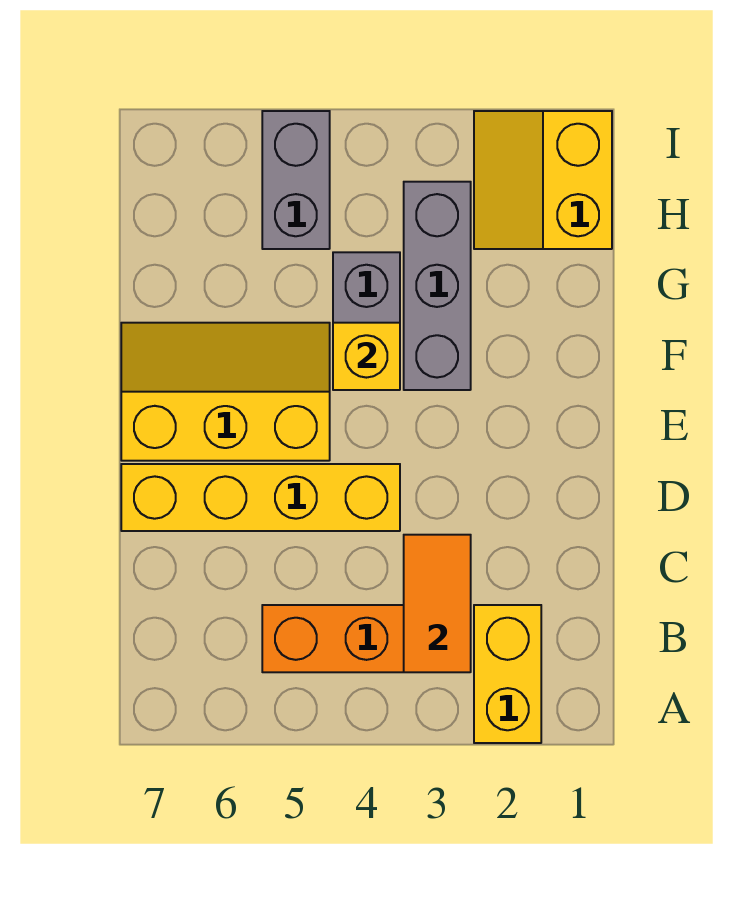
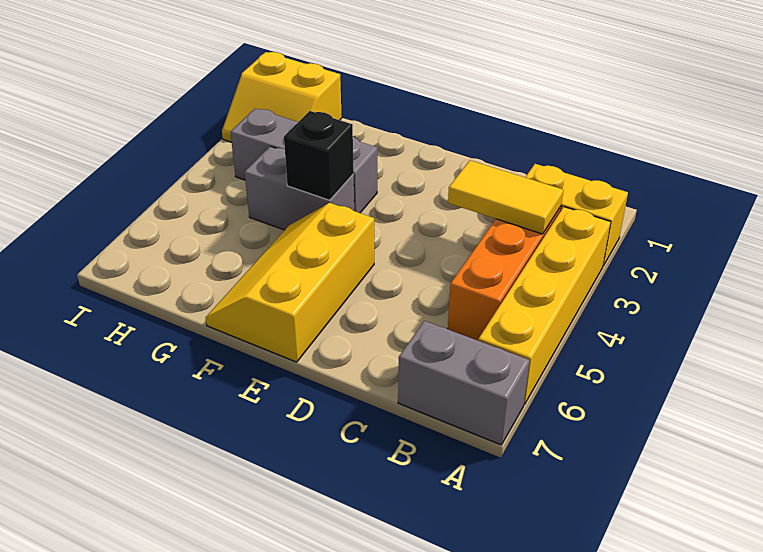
orange 1x2 tile [404,535,471,672] -> yellow 1x2 tile [448,160,563,234]
yellow 1x4 brick [121,464,400,531] -> yellow 1x4 brick moved to [478,207,611,404]
yellow 1x1 brick [333,323,400,390] -> black 1x1 brick [284,111,354,200]
grey 1x2 brick [262,111,330,249] -> grey 1x2 brick moved to [398,321,530,445]

